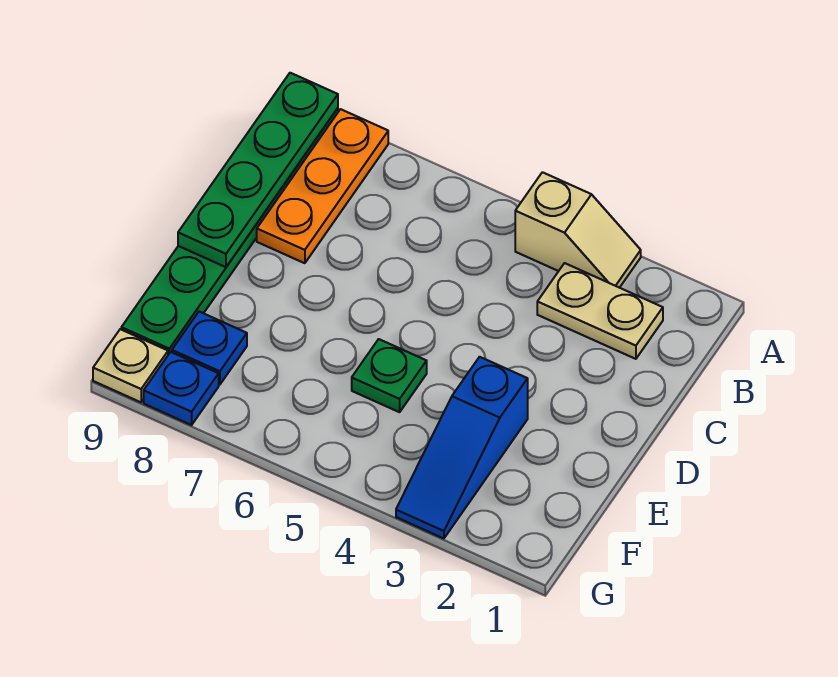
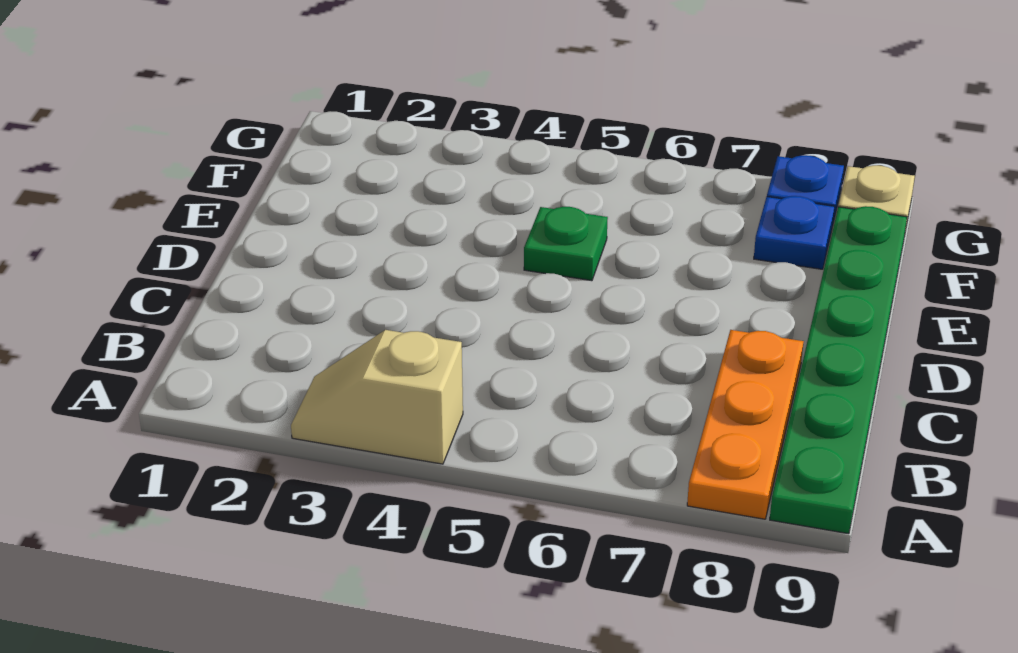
green 1x4 plate [178,73,338,267] -> none
tan 1x2 plate [537,263,663,359] -> none
blue 1x3 slope [396,357,528,539] -> none

